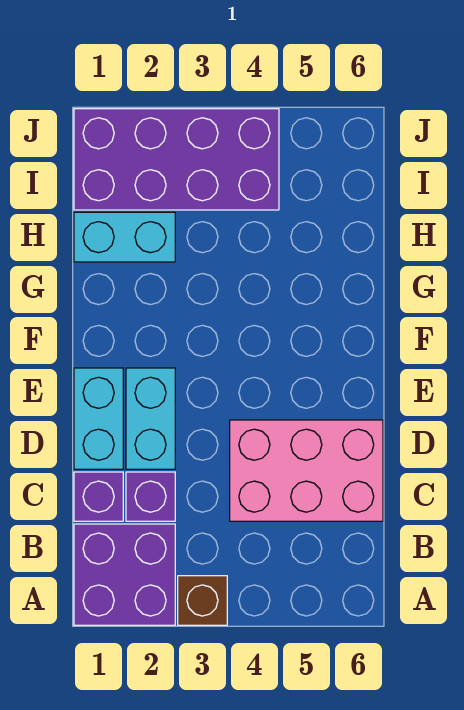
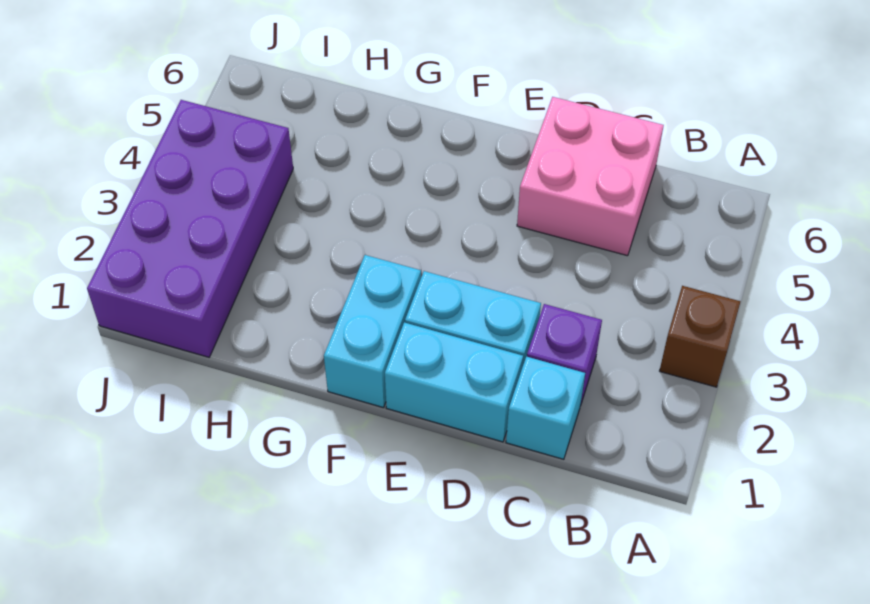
purple 2x2 brick [74,524,175,625] -> none
purple 1x1 brick [74,472,123,521] -> cyan 1x1 brick [506,357,585,459]
pink 2x3 brick [230,420,383,521] -> pink 2x2 brick [517,97,664,256]
cyan 1x2 brick [74,212,175,262] -> cyan 1x2 brick moved to [324,255,421,408]

